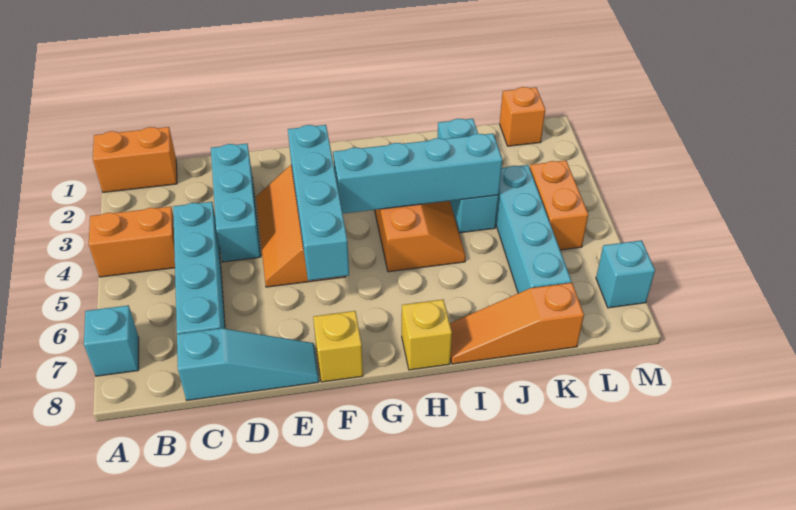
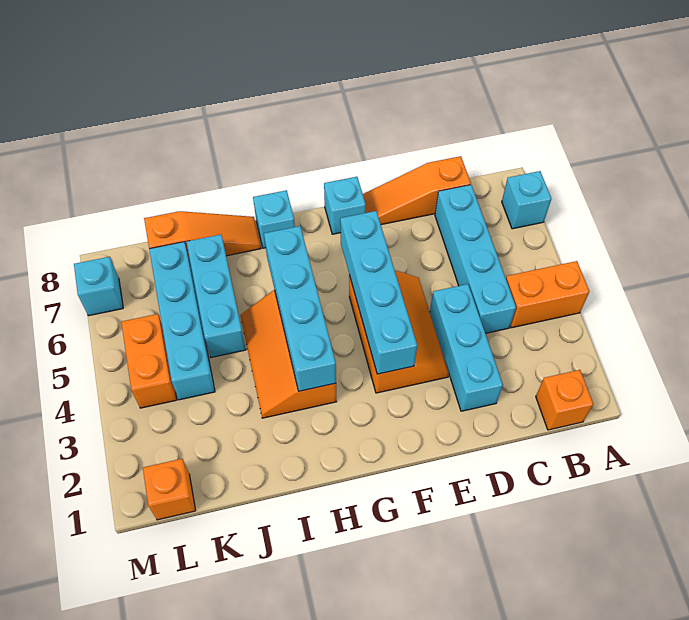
orange 1x2 brick [93,127,177,192] -> orange 1x1 brick [536,370,593,430]
cyan 1x3 slope [177,328,319,400] -> orange 1x3 slope [363,156,471,225]
yellow 1x1 brick [313,311,363,382] -> cyan 1x1 brick [324,177,366,234]
cyan 1x4 brick [333,134,502,214] -> cyan 1x4 brick turned to [264,226,336,391]
yellow 1x1 brick [402,300,452,370] -> cyan 1x1 brick [253,190,295,248]
cyan 1x3 brick [438,119,499,233] -> cyan 1x3 brick moved to [187,235,246,357]

